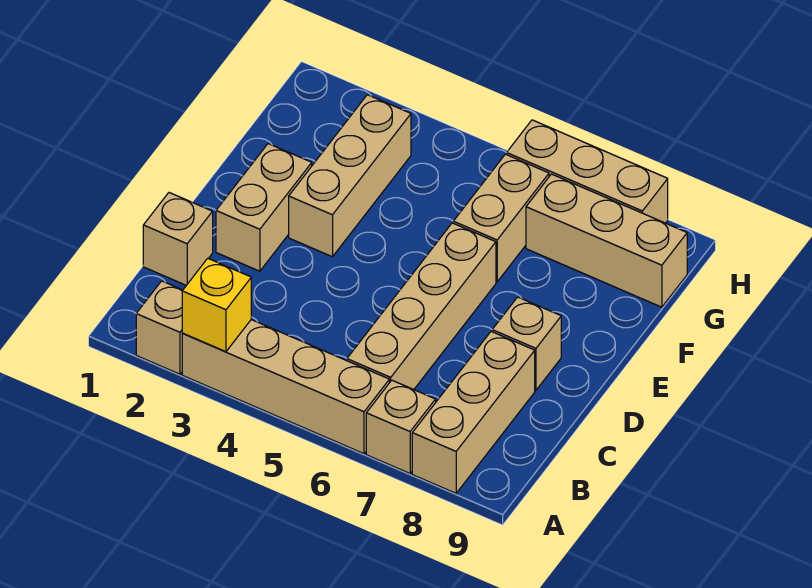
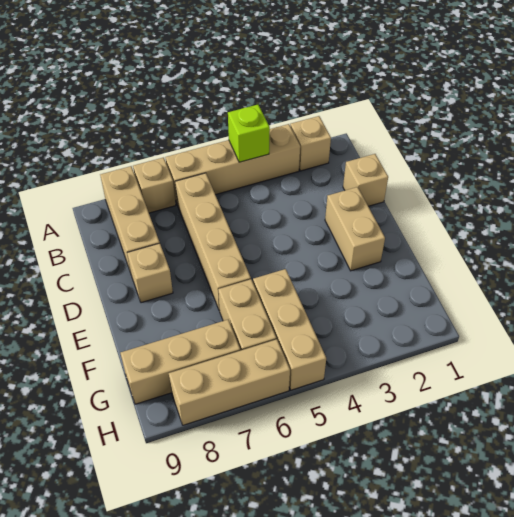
yellow 1x1 brick [182,258,251,352] -> none
none -> lime 1x1 brick [228,105,270,162]
tan 1x3 brick [289,95,411,257] -> tan 1x3 brick moved to [253,269,326,390]

